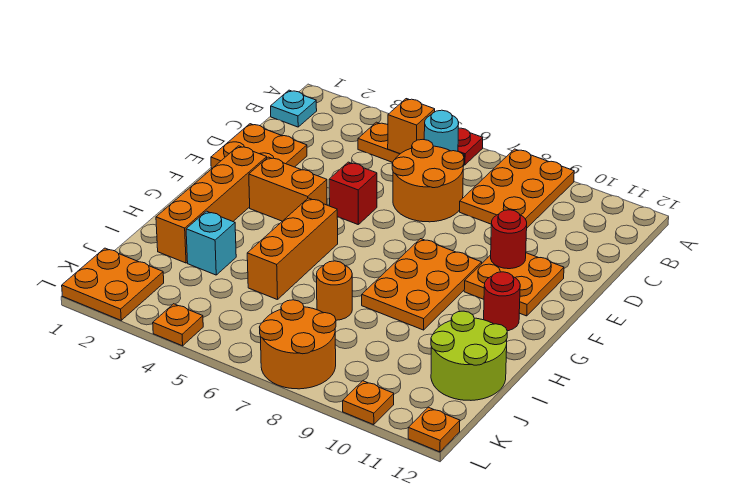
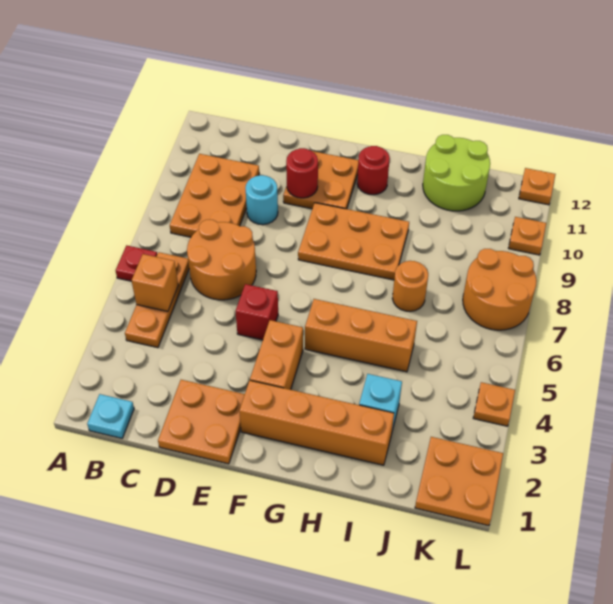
orange 2x3 plate [460,149,574,228] -> orange 2x3 plate turned to [170,154,259,237]
cyan 1x1 round brick [424,110,459,151] -> cyan 1x1 round brick moved to [245,175,278,225]

